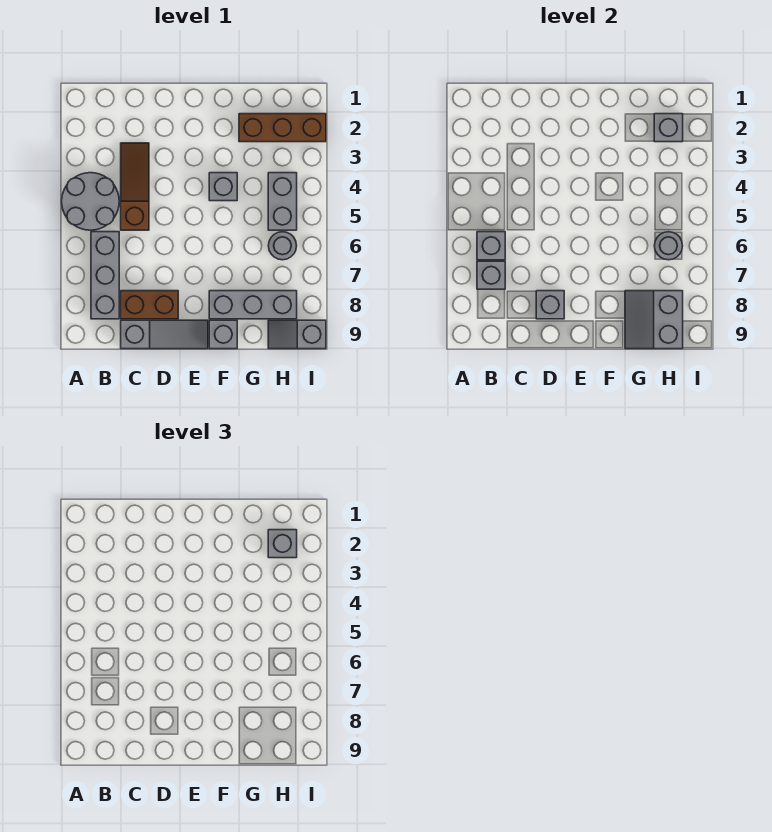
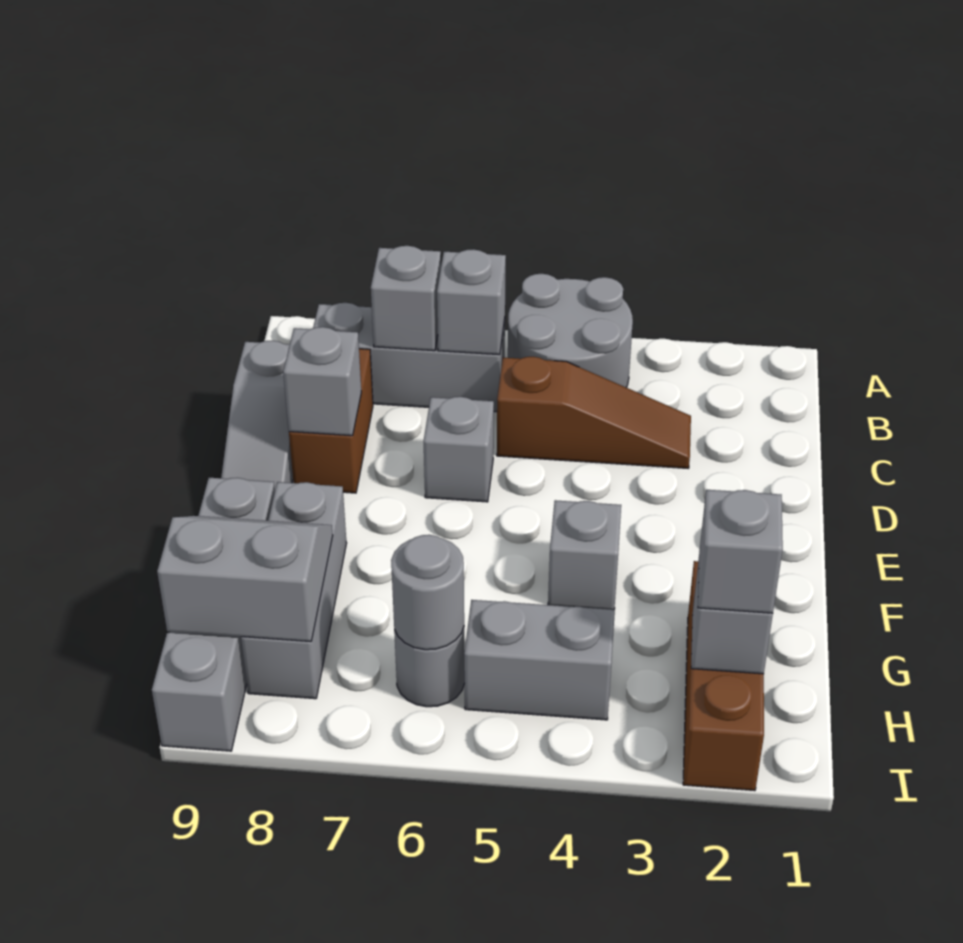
none -> grey 1x1 brick [424,397,494,502]

